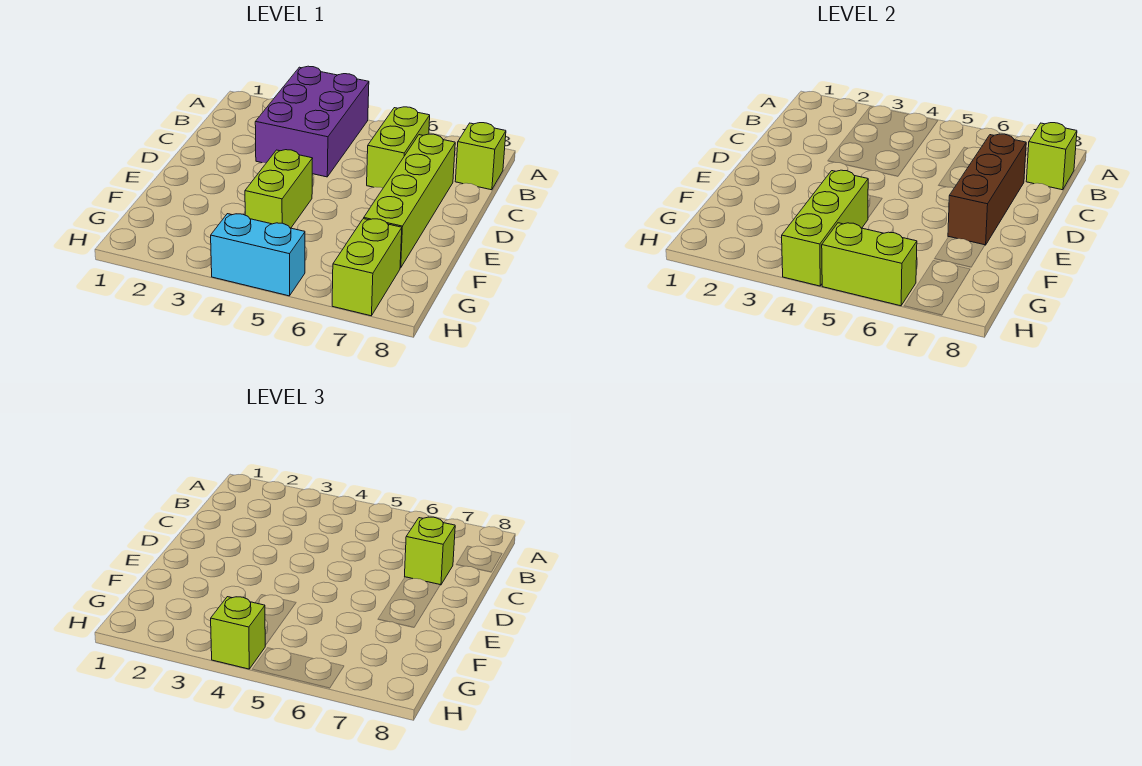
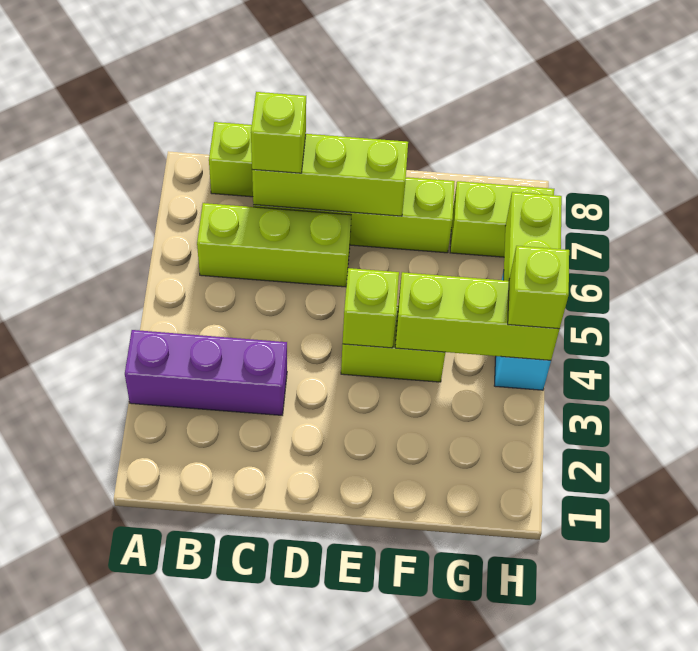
purple 2x3 brick [255,66,369,177] -> purple 1x3 brick [125,330,287,415]
lime 1x2 brick [367,107,430,188] -> lime 1x3 brick [197,203,351,287]
lime 1x1 brick [1026,123,1077,190] -> lime 1x1 brick moved to [343,268,399,348]
brown 1x3 brick [948,134,1026,245] -> lime 1x3 brick [252,134,408,216]

